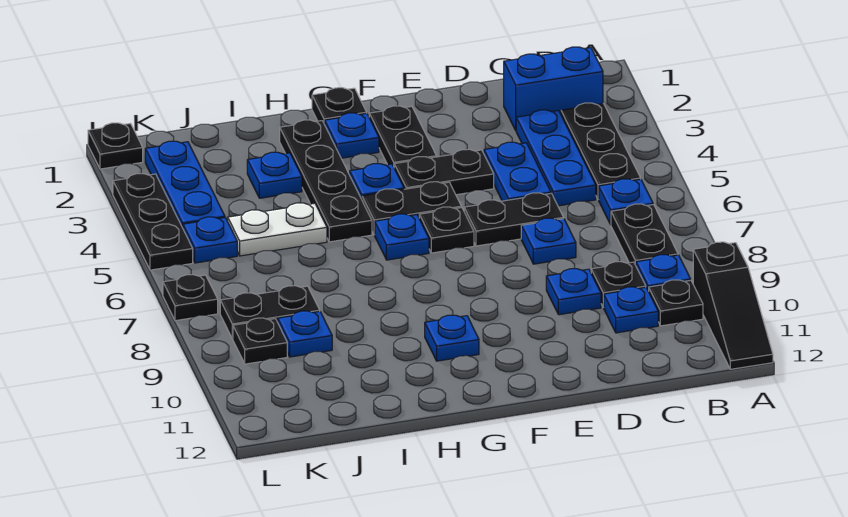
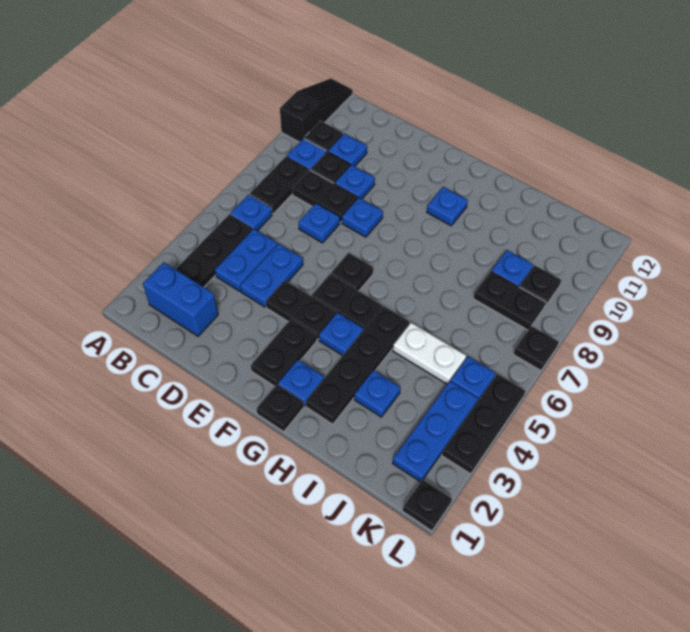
blue 1x3 plate [516,110,596,206] -> blue 1x2 plate [215,229,278,291]
black 1x2 plate [464,193,564,246] -> black 1x2 plate moved to [292,170,358,223]
blue 1x1 plate [375,214,429,260] -> blue 1x1 plate moved to [342,198,383,237]

